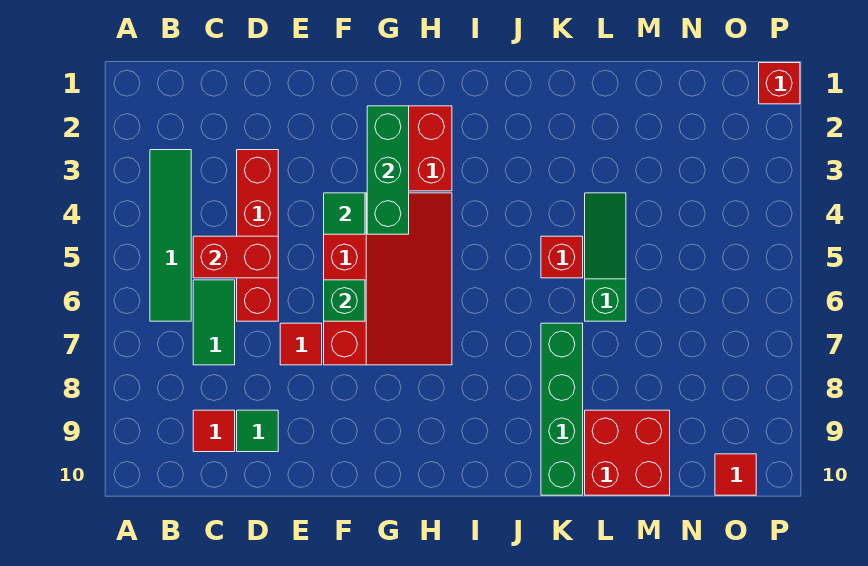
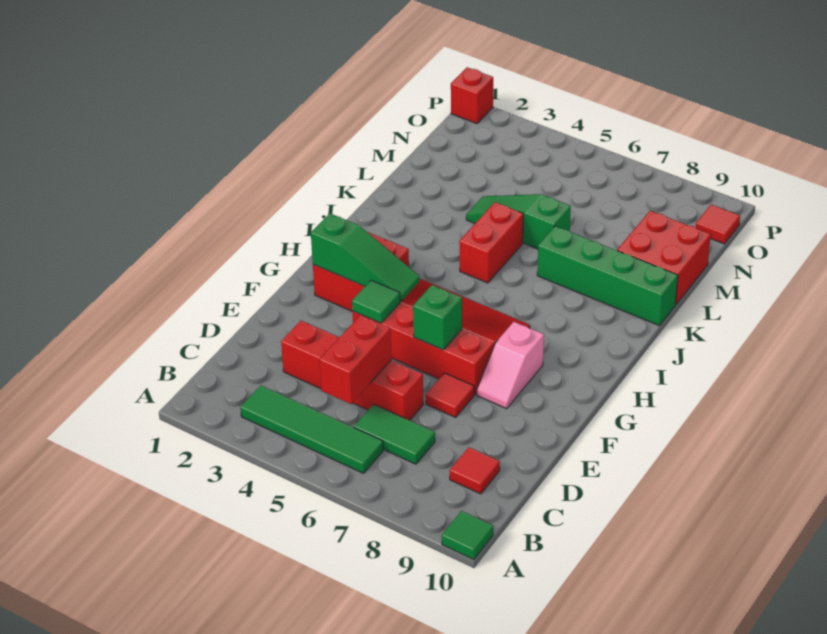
green 1x1 tile [237,410,278,452] -> green 1x1 tile moved to [442,511,493,560]
none -> pink 1x2 slope [477,322,544,409]
green 1x3 brick [367,106,409,234] -> green 1x3 slope [311,213,420,301]
red 1x1 brick [541,236,583,278] -> red 1x2 brick [459,202,523,283]

